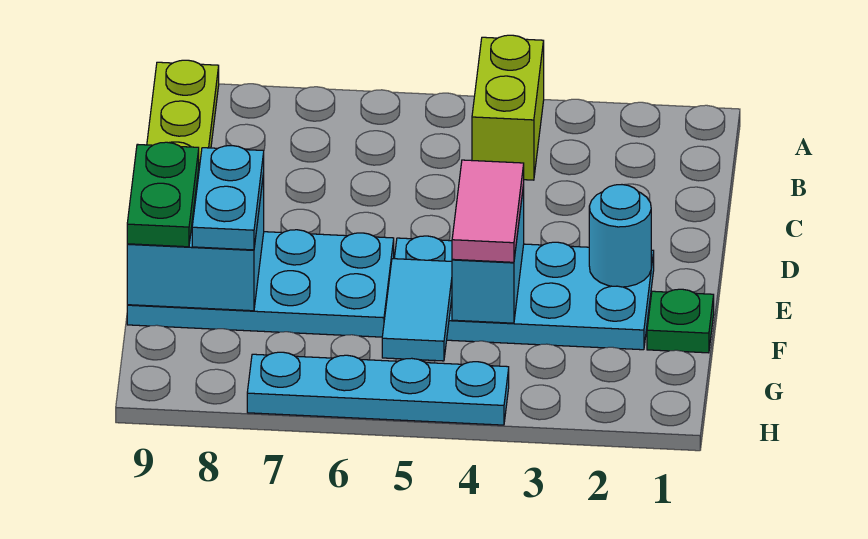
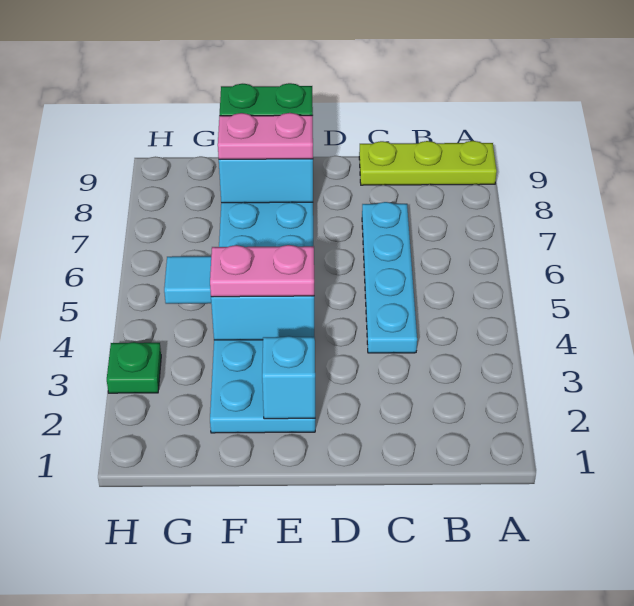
lime 1x2 brick [472,35,544,180] -> none
cyan 1x1 round brick [589,185,651,287] -> cyan 1x1 brick [262,336,315,419]
pink 1x2 tile [452,160,524,262] -> pink 1x2 plate [210,245,314,297]
cyan 1x2 plate [192,146,264,250] -> pink 1x2 plate [218,113,313,159]
green 1x1 plate [647,289,714,353] -> green 1x1 plate moved to [107,342,161,393]
cyan 1x4 plate [247,352,509,425] -> cyan 1x4 plate moved to [362,202,417,353]

